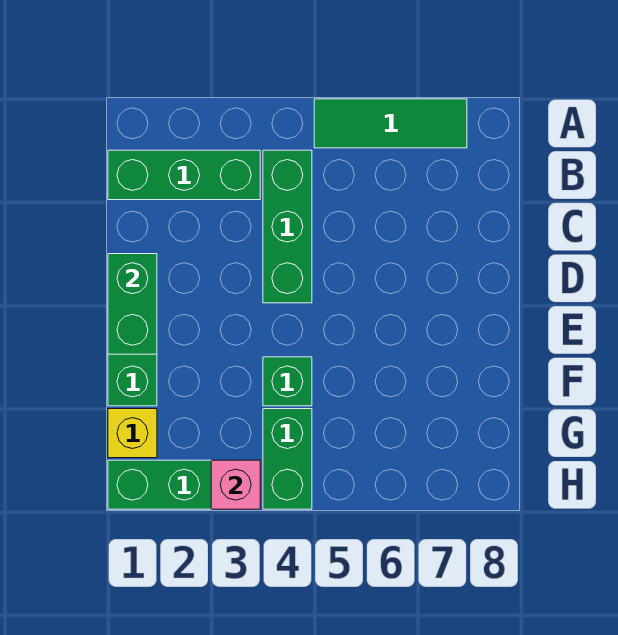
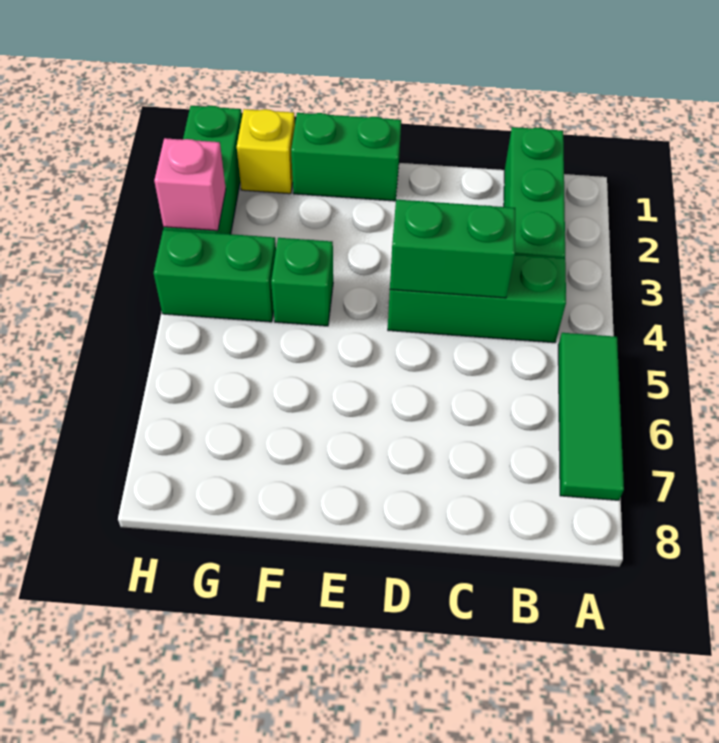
green 1x2 brick [108,254,157,354] -> green 1x2 brick moved to [390,200,515,298]

